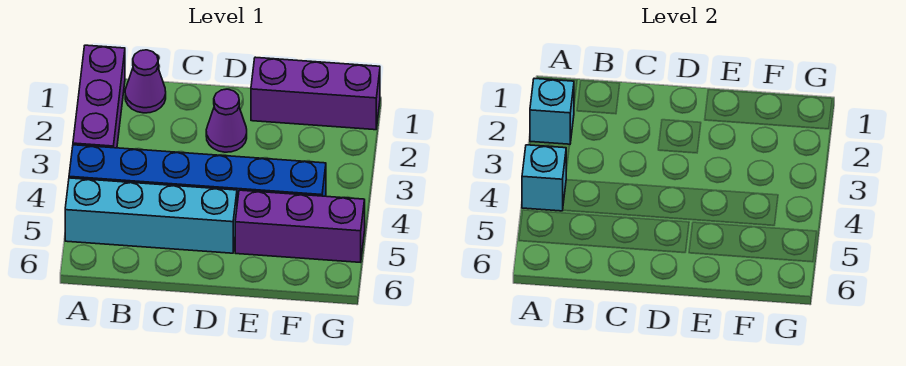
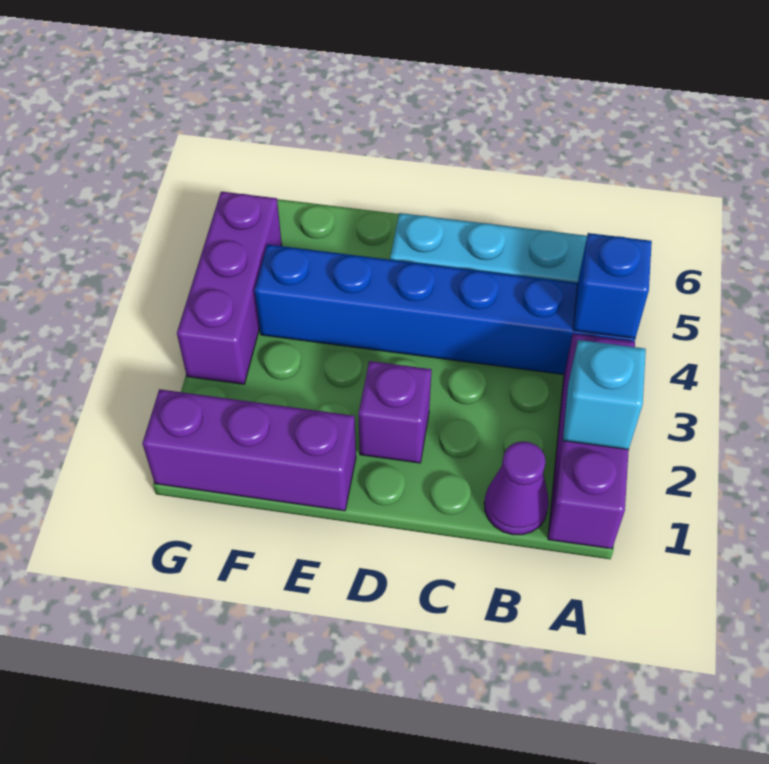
cyan 1x1 brick [522,145,566,211] -> blue 1x1 brick [573,233,652,338]
purple 1x1 cone [206,89,247,152] -> purple 1x1 brick [358,361,431,463]
purple 1x3 brick [235,190,365,262] -> purple 1x3 brick turned to [177,192,282,384]

